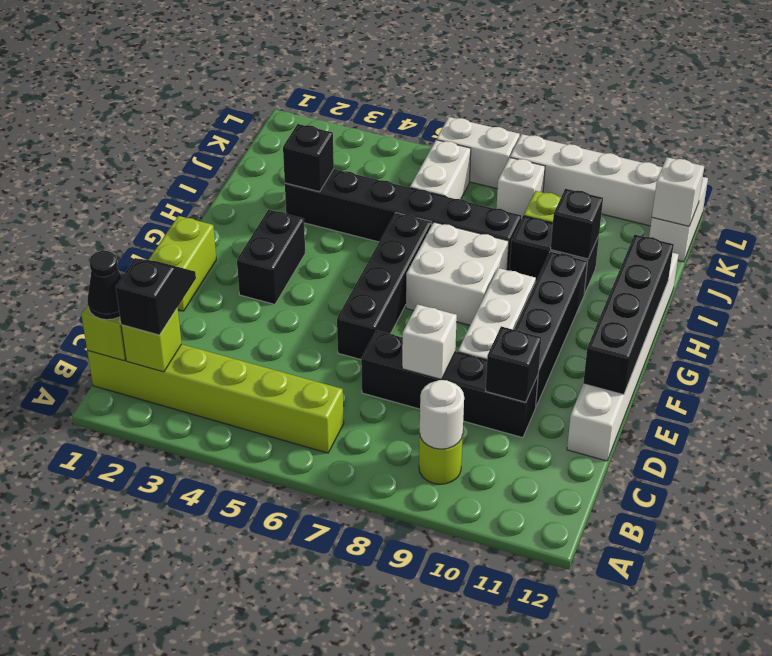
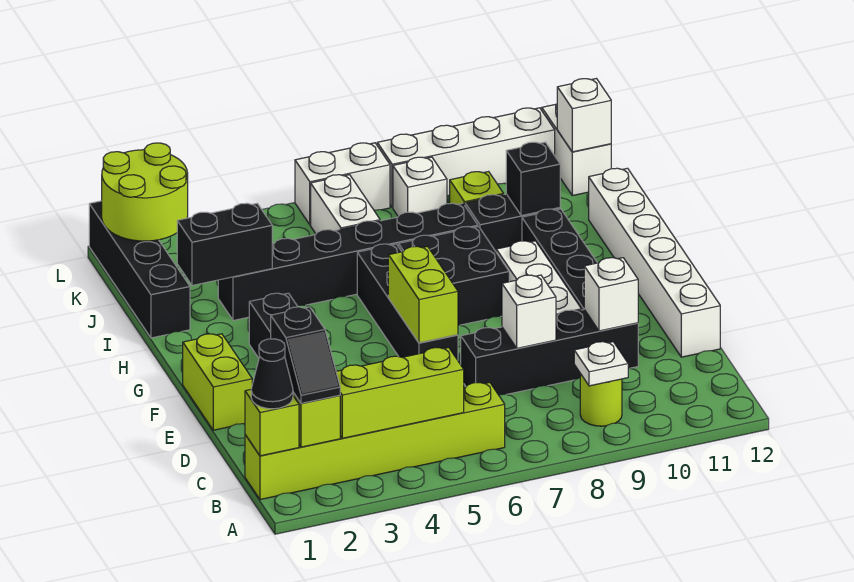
black 1x2 slope [116,258,196,335] -> black 1x2 slope turned to [271,307,340,403]
none -> lime 1x3 brick [336,347,464,438]
white 1x1 round brick [420,380,464,449] -> white 1x1 plate [574,342,628,386]
black 1x1 brick [486,326,541,402] -> white 1x1 brick [584,258,638,331]
none -> lime 1x2 brick [388,246,458,343]
black 1x4 brick [583,235,674,395] -> black 1x4 brick moved to [89,201,190,338]
white 2x2 brick [406,222,509,325] -> black 2x2 brick [398,226,509,325]
black 1x1 brick [283,124,334,192] -> black 1x2 brick [177,203,272,285]
none -> lime 2x2 round brick [102,143,188,241]

